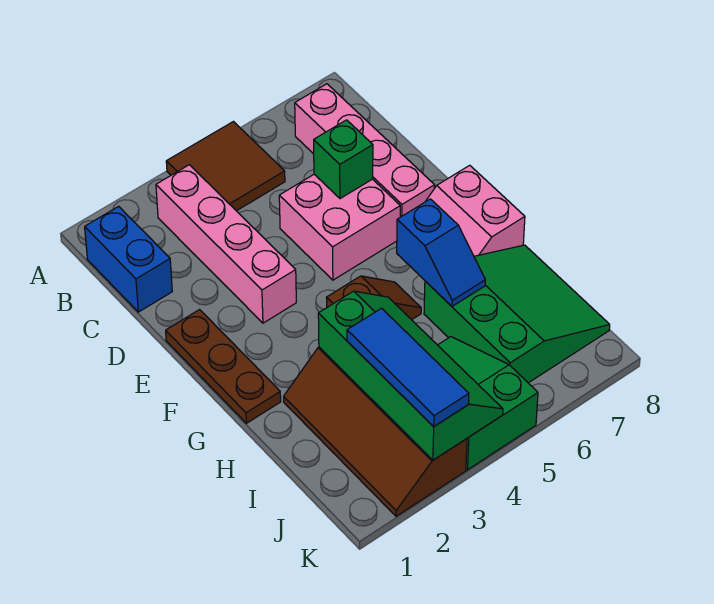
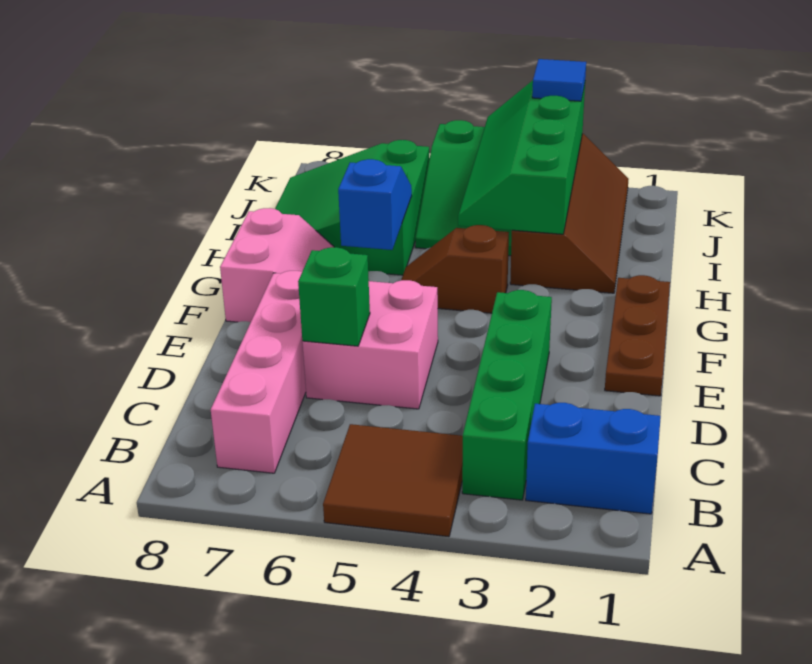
blue 1x2 brick [85,206,172,312] -> blue 1x2 brick turned to [526,403,661,514]
pink 1x4 brick [156,165,296,323] -> green 1x4 brick [462,290,552,500]
blue 1x3 tile [347,308,469,427] -> blue 1x1 tile [532,59,586,101]

